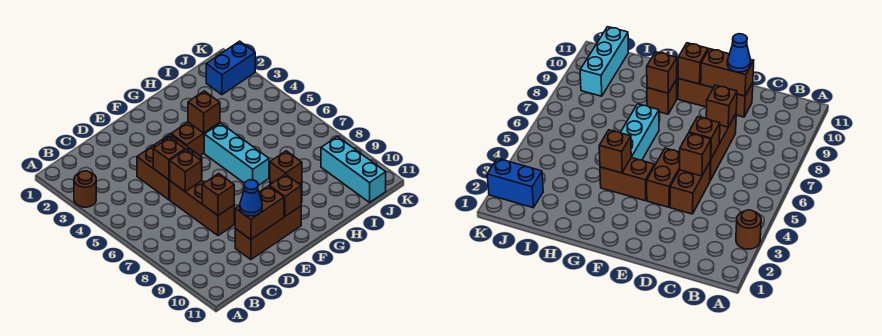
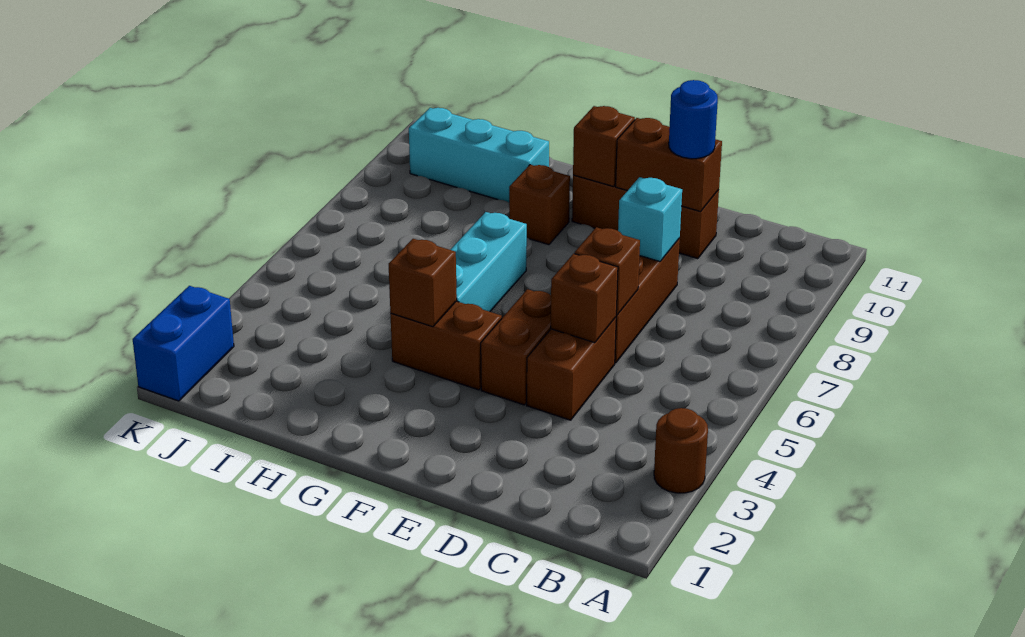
brown 1x1 brick [202,173,234,215] -> cyan 1x1 brick [618,177,682,261]
blue 1x1 cone [240,180,262,216] -> blue 1x1 round brick [669,80,718,159]
brown 1x1 brick [270,151,302,184] -> none
blue 1x2 brick [206,41,255,95] -> blue 1x2 brick turned to [133,286,234,401]
cyan 1x3 brick [321,137,386,202] -> cyan 1x3 brick turned to [409,108,549,202]

